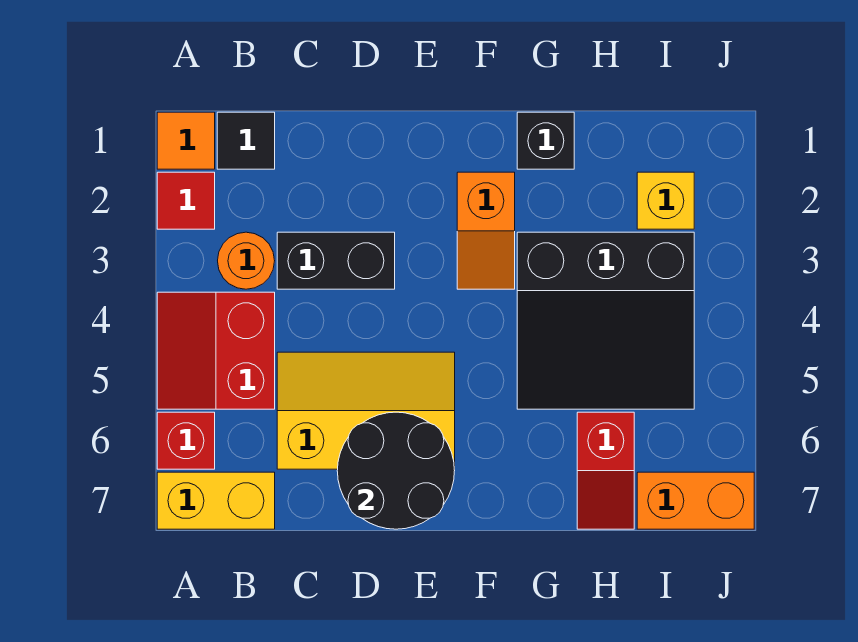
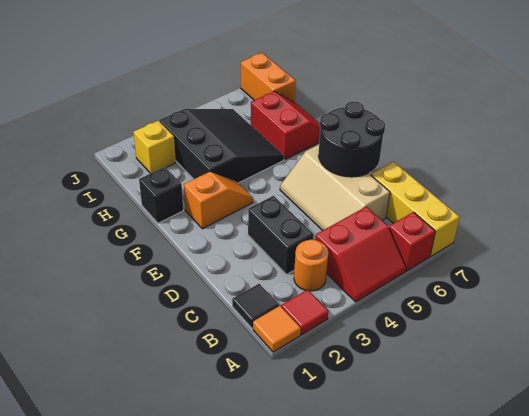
yellow 1x2 brick [157,472,275,529] -> yellow 1x3 brick [371,162,460,256]
yellow 2x3 slope [277,352,455,469] -> tan 2x3 slope [280,145,390,230]
red 1x2 slope [577,412,634,529] -> red 2x2 slope [251,92,321,160]

